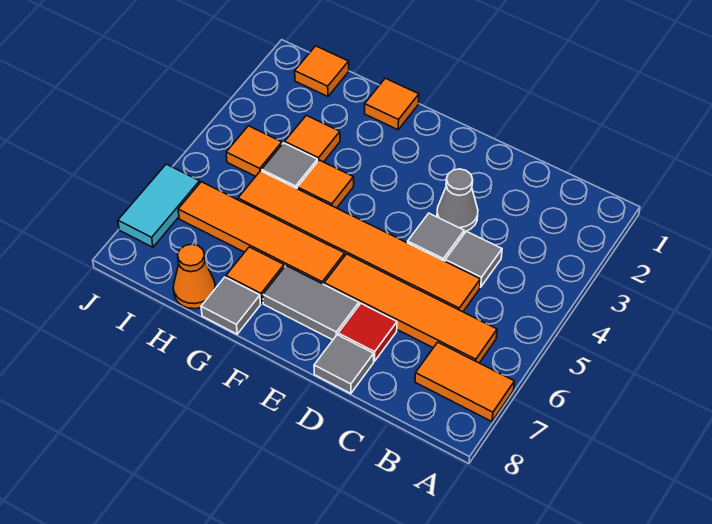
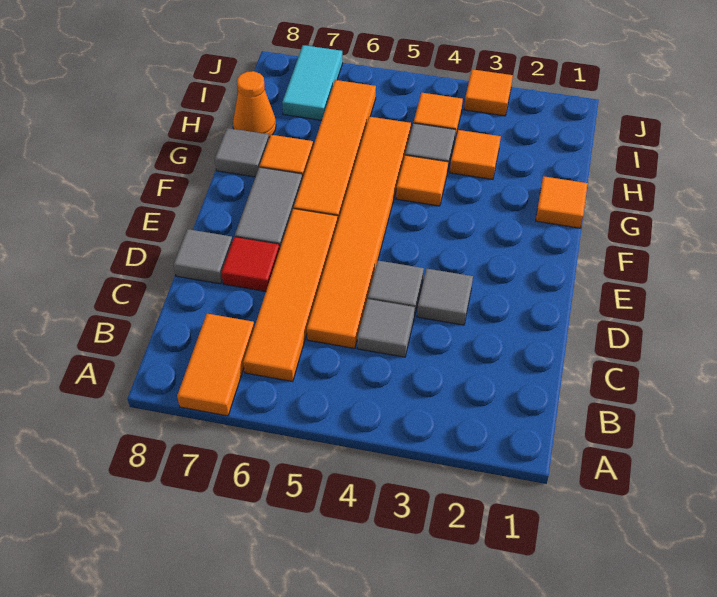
grey 1x1 cone [437,169,478,232] -> grey 1x1 tile [417,268,473,325]
orange 1x1 tile [295,46,349,97] -> orange 1x1 tile moved to [464,69,513,116]
cyan 1x2 tile [118,164,200,247] -> cyan 1x2 tile turned to [282,45,343,120]

